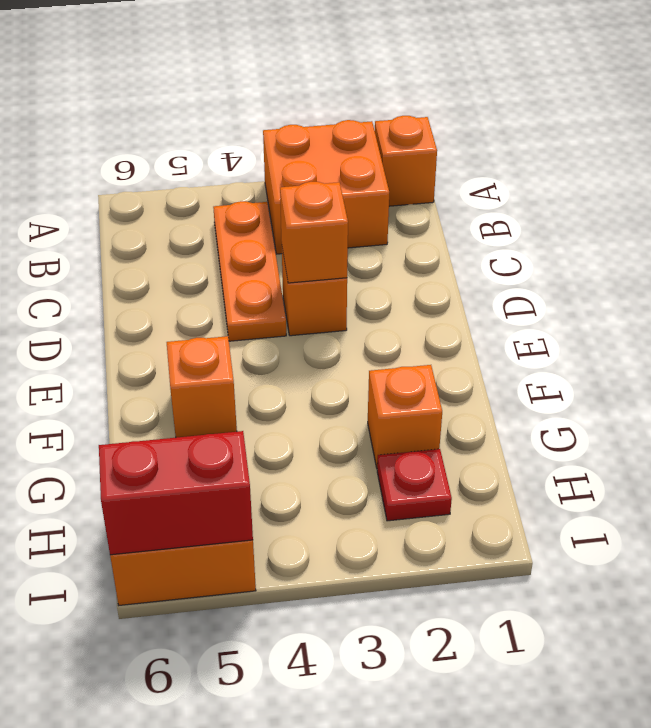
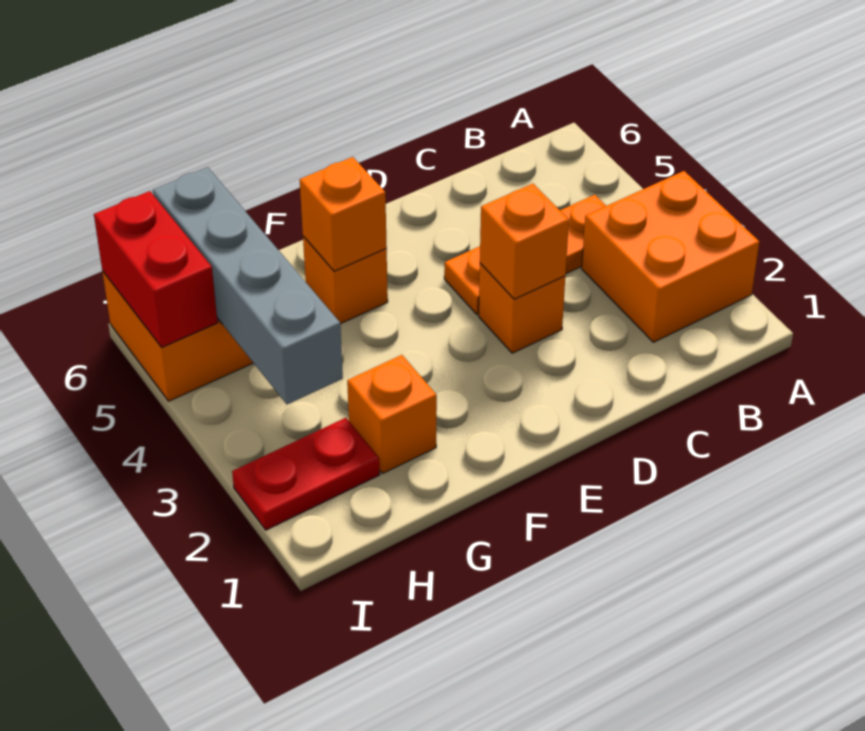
orange 1x1 brick [375,116,437,206] -> orange 1x1 brick moved to [300,157,387,271]
red 1x1 plate [377,449,452,521] -> red 1x2 plate [232,418,380,530]
none -> grey 1x4 brick [153,167,343,404]

